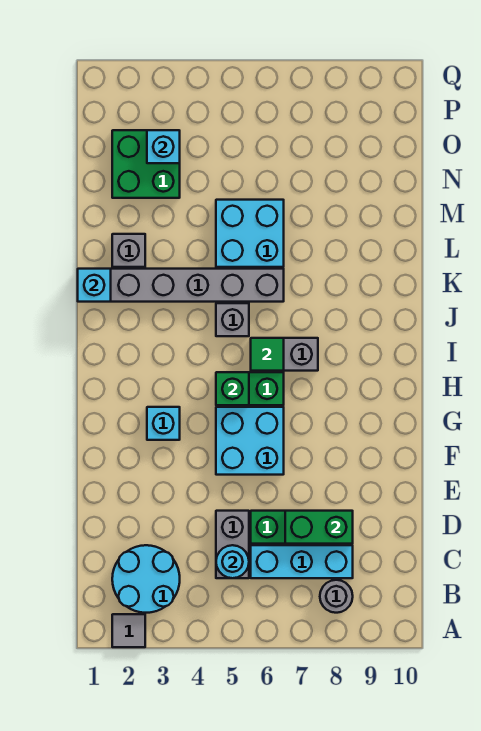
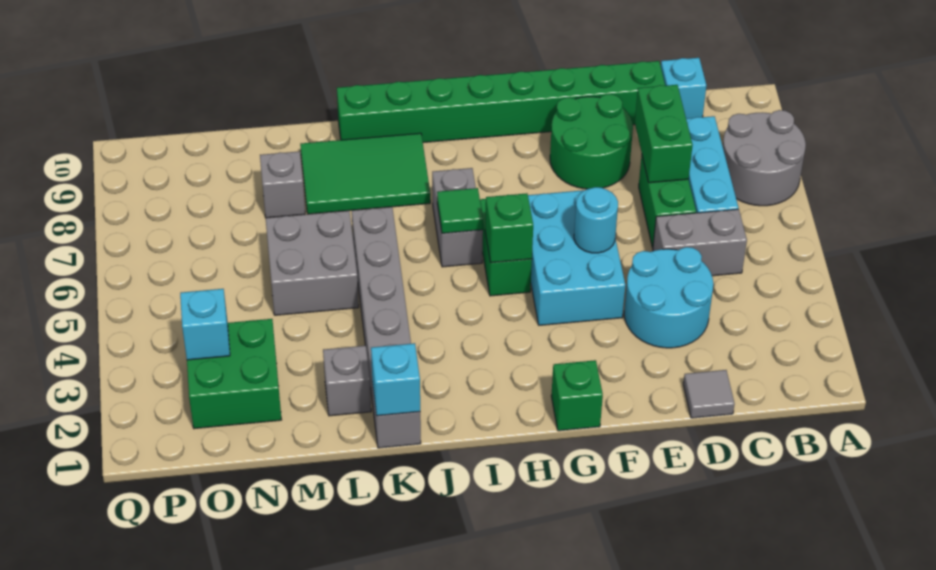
grey 1x1 tile [112,614,145,647] -> grey 1x1 tile moved to [683,370,735,418]
cyan 2x2 round brick [112,545,180,613] -> cyan 2x2 round brick moved to [624,247,713,348]
grey 1x1 round brick [320,580,353,613] -> grey 2x2 round brick [723,110,806,206]
cyan 1x1 round brick [216,545,249,578] -> cyan 1x1 round brick moved to [574,187,618,253]
none -> green 1x8 brick [337,61,665,143]
none -> green 2x2 round brick [550,94,633,189]
cyan 2x2 brick [216,407,284,475] -> cyan 2x3 brick [528,190,625,325]
none -> green 1x1 brick [551,360,603,431]
cyan 1x1 brick [147,407,180,440] -> cyan 1x1 brick moved to [661,58,706,119]
grey 1x1 brick [216,303,249,336] -> grey 1x1 brick moved to [260,151,305,218]
none -> green 2x3 tile [300,133,430,214]
cyan 2x2 brick [216,200,284,267] -> grey 2x2 brick [266,211,359,315]

